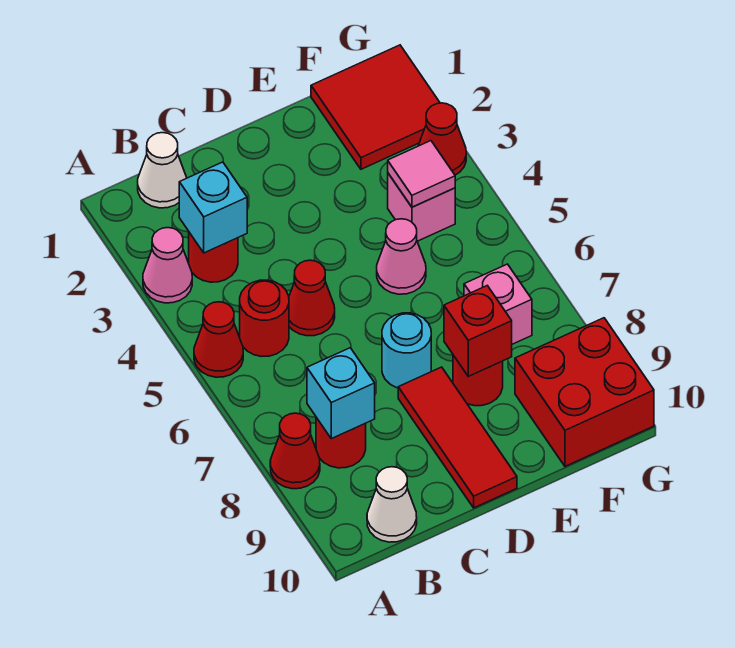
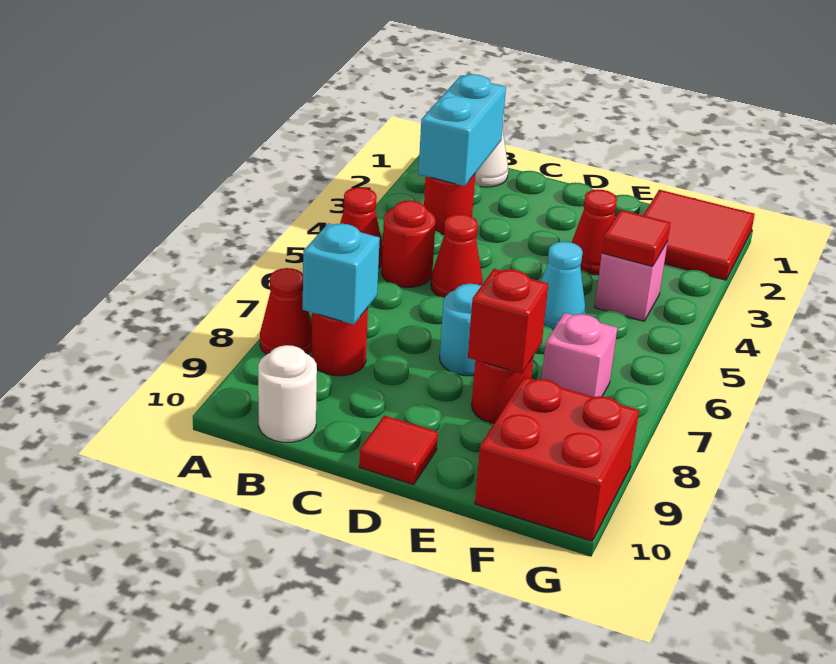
pink 1x1 cone [143,228,192,303] -> none
cyan 1x1 brick [179,162,247,253] -> cyan 1x2 brick [418,74,506,186]
white 1x1 cone [367,467,417,542] -> white 1x1 round brick [258,345,317,442]
red 1x3 tile [398,367,517,508] -> red 1x1 tile [359,416,438,485]
pink 1x1 cone [377,219,426,294] -> cyan 1x1 cone [541,242,586,330]
pink 1x1 tile [388,141,455,207] -> red 1x1 tile [602,210,671,266]
red 1x1 cone [418,103,466,175] -> red 1x1 cone moved to [571,190,617,275]

